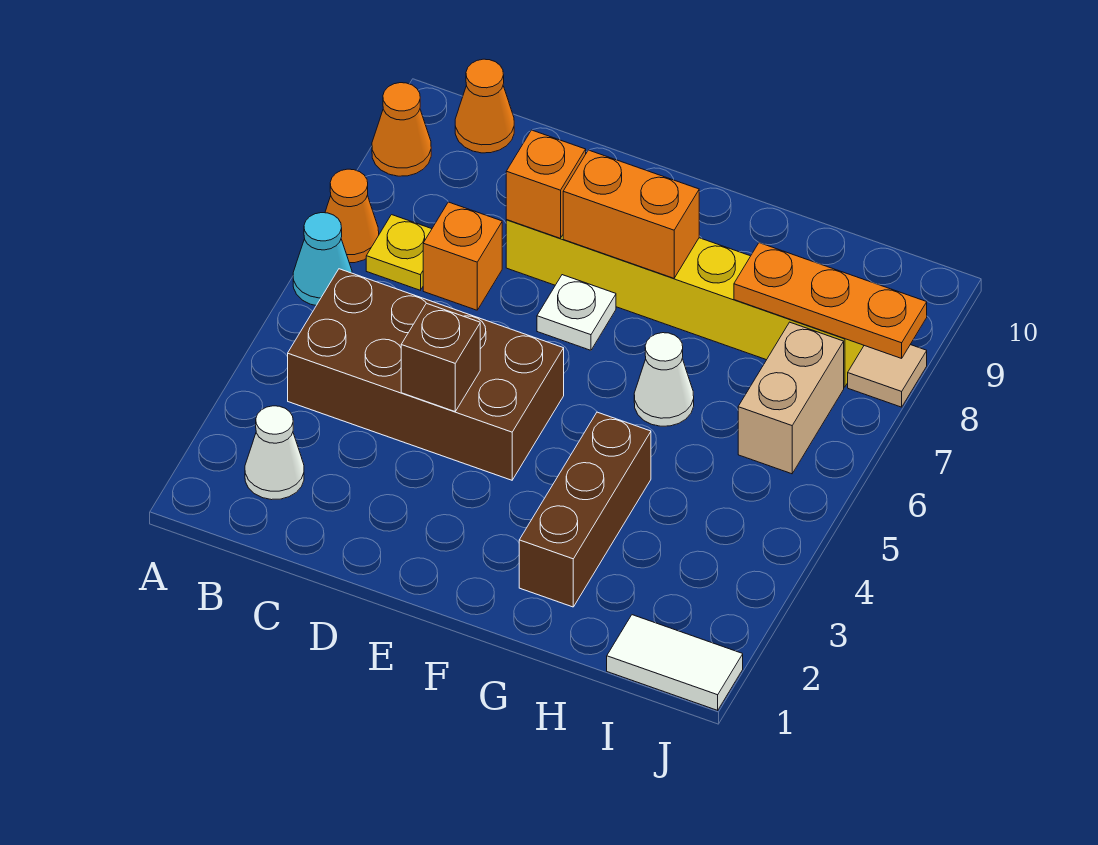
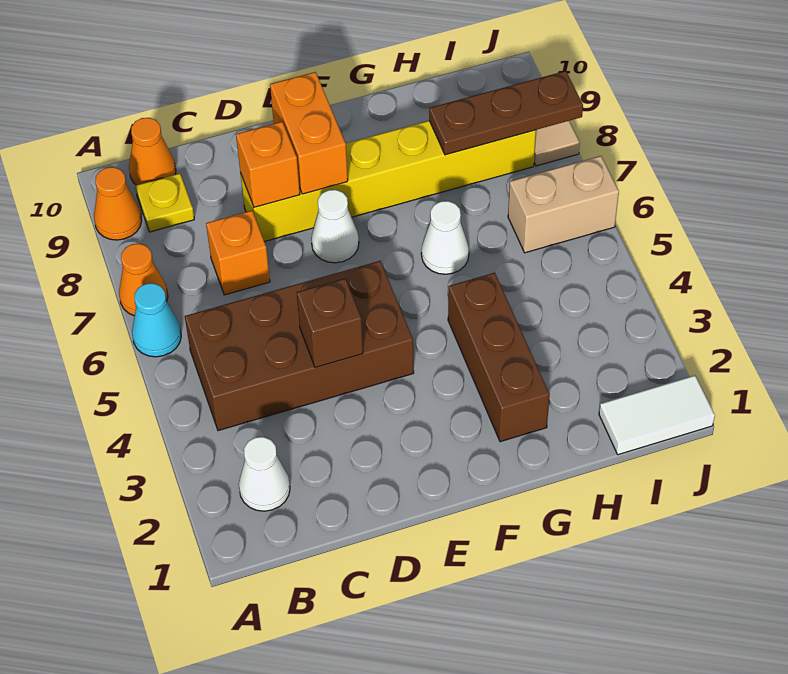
yellow 1x1 plate [366,215,432,290] -> yellow 1x1 plate moved to [135,173,194,232]
white 1x1 plate [537,275,616,350] -> white 1x1 cone [311,190,359,263]
orange 1x2 brick [563,150,699,278] -> orange 1x2 brick turned to [270,72,348,194]
orange 1x3 plate [734,243,927,358] -> brown 1x3 plate [429,71,583,155]
tan 1x2 brick [738,322,844,474] -> tan 1x2 brick turned to [508,156,619,253]

